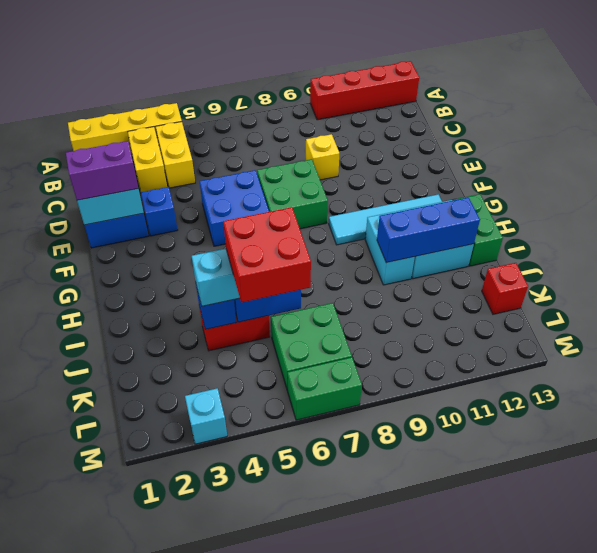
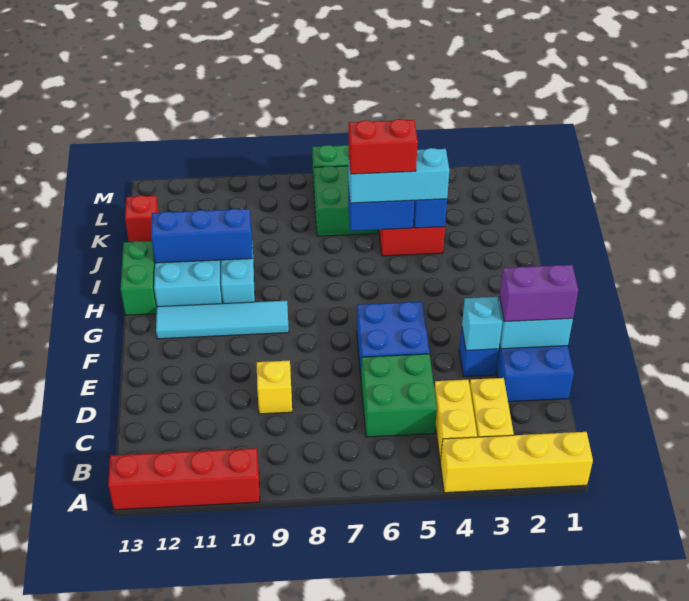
green 2x2 brick [257,159,328,229] -> green 2x2 brick moved to [361,354,437,437]
red 2x2 brick [223,207,311,302] -> red 1x2 brick [349,119,418,174]
cyan 1x1 brick [185,388,227,444] -> cyan 1x1 brick moved to [462,297,502,350]

